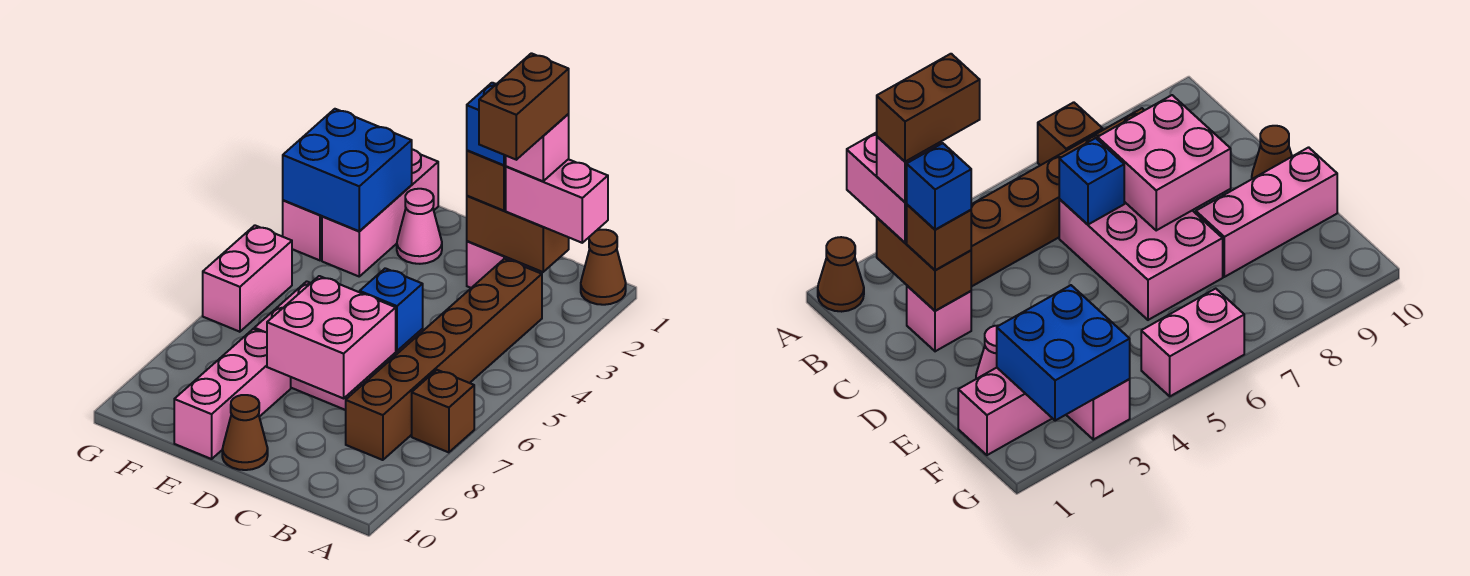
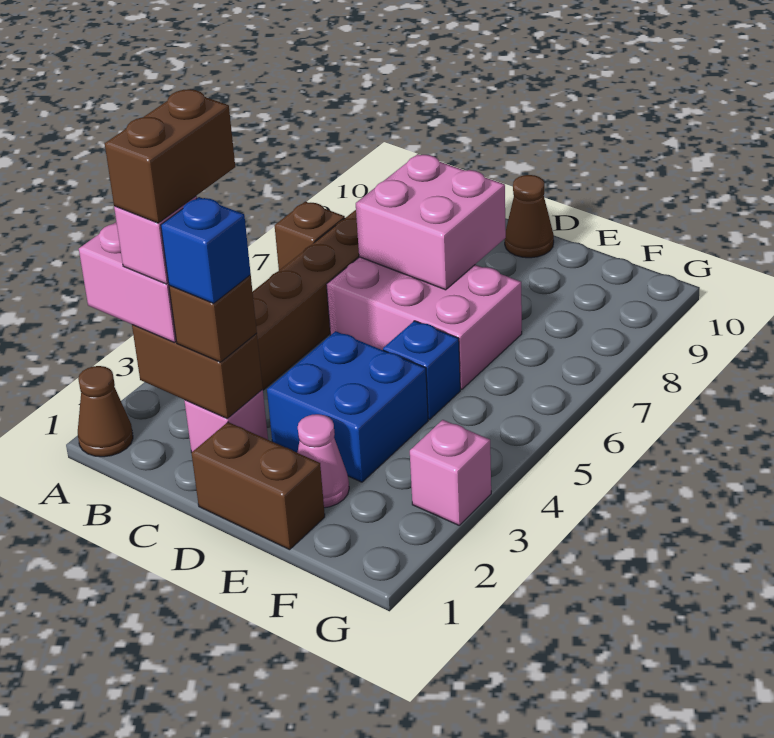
blue 1x1 brick [360,268,423,351] -> blue 1x1 brick moved to [383,321,460,419]
none -> brown 1x2 brick [191,422,325,550]
pink 1x3 brick [174,329,291,459] -> none
pink 1x3 brick [322,149,438,276] -> none
blue 2x2 brick [283,109,412,231] -> blue 2x2 brick moved to [267,331,428,482]
pink 1x2 brick [203,225,292,332] -> none

